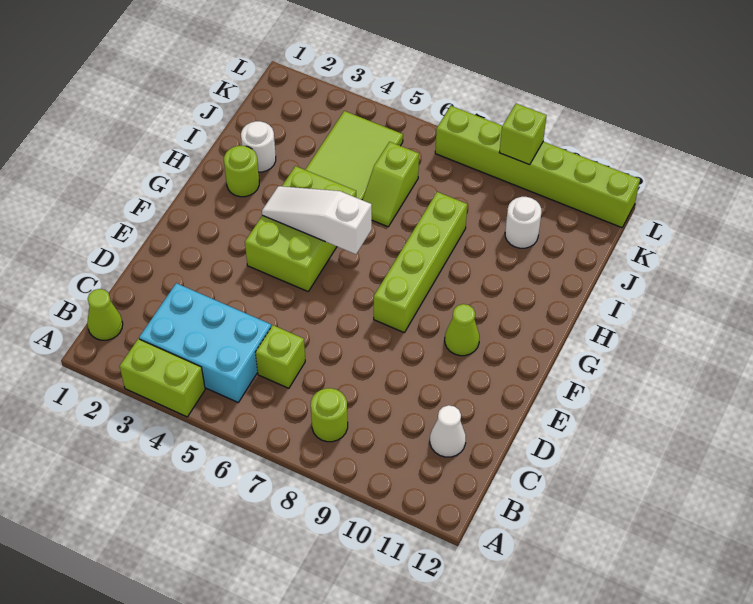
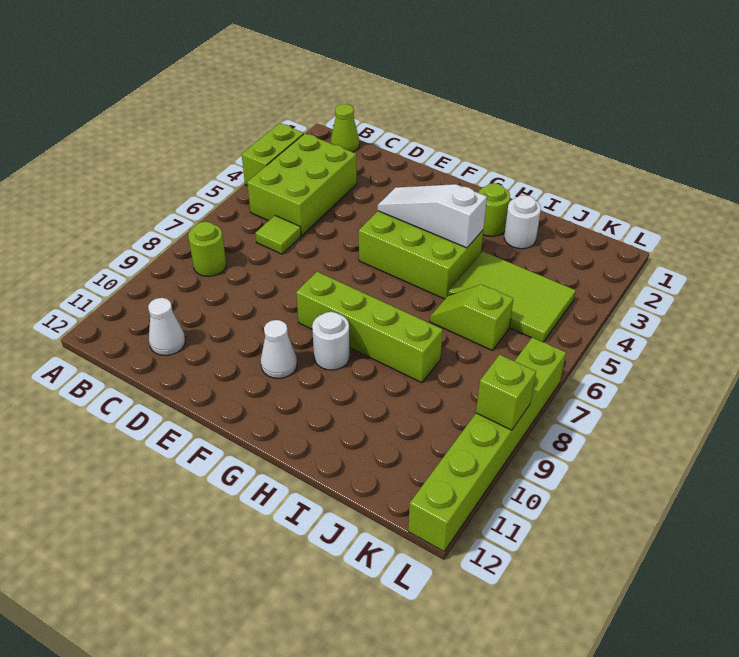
cyan 2x3 brick [139,283,271,402] -> lime 2x3 brick [247,133,357,235]
lime 1x1 brick [256,325,305,388] -> lime 1x1 tile [255,216,301,254]
lime 1x1 cone [445,304,479,356] -> white 1x1 cone [261,320,297,378]
white 1x3 slope [262,186,372,254] -> white 1x3 slope turned to [378,184,487,248]
white 1x1 round brick [505,197,542,248] -> white 1x1 round brick moved to [312,312,350,370]

